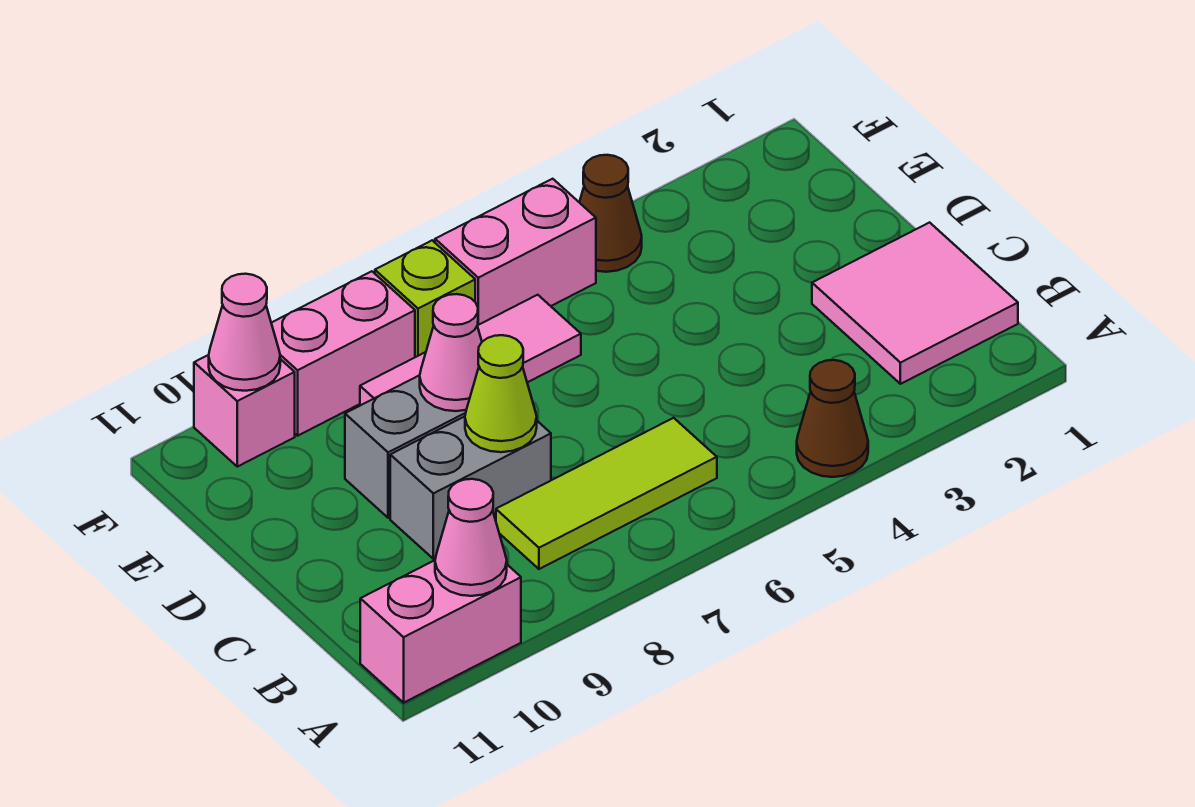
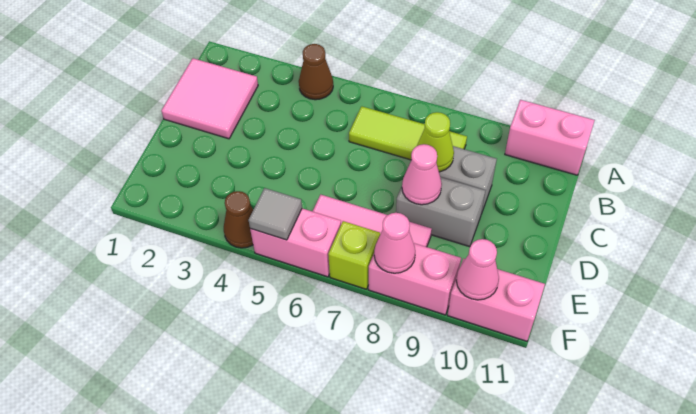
pink 1x1 cone [435,479,507,596] -> pink 1x1 cone moved to [374,213,415,273]
none -> grey 1x1 tile [249,188,302,240]
pink 1x1 brick [194,355,295,467] -> pink 1x2 brick [448,259,545,341]

